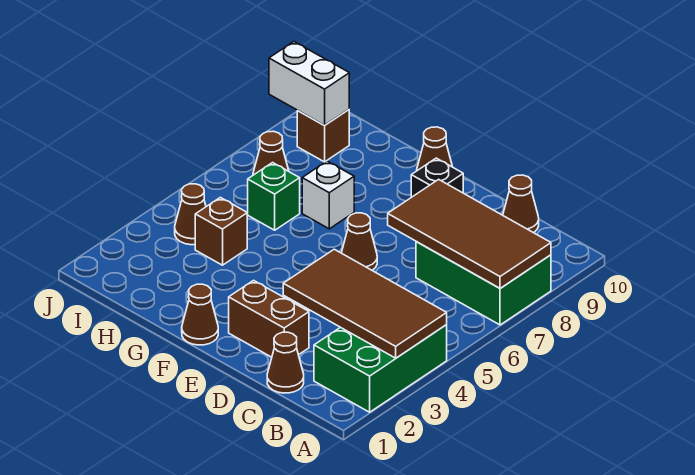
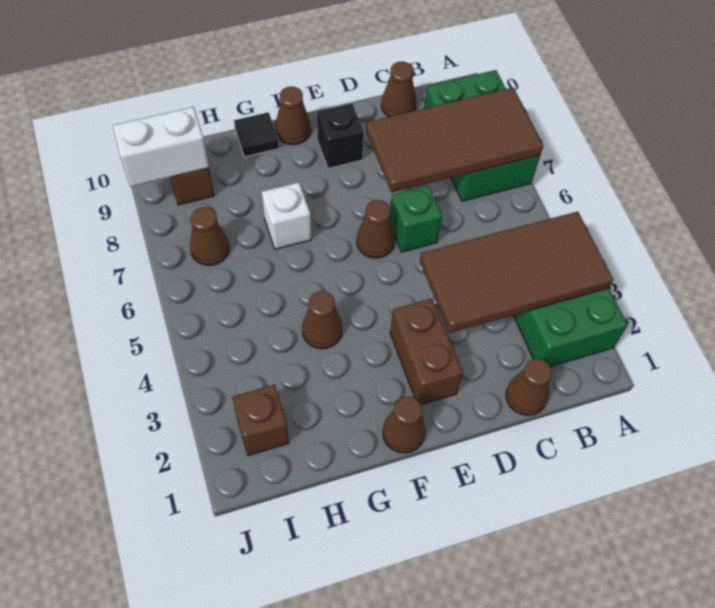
green 2x3 brick [416,242,551,325] -> green 2x3 brick turned to [424,70,540,201]
brown 1x2 brick [229,280,309,357] -> brown 1x2 brick turned to [390,299,463,405]
none -> black 1x1 tile [234,112,279,157]
brown 1x1 brick [195,197,247,265] -> brown 1x1 brick moved to [232,385,289,455]
green 1x1 brick [248,163,300,230] -> green 1x1 brick moved to [390,185,442,252]
brown 1x1 cone [175,184,206,245] -> brown 1x1 cone moved to [302,291,342,349]

